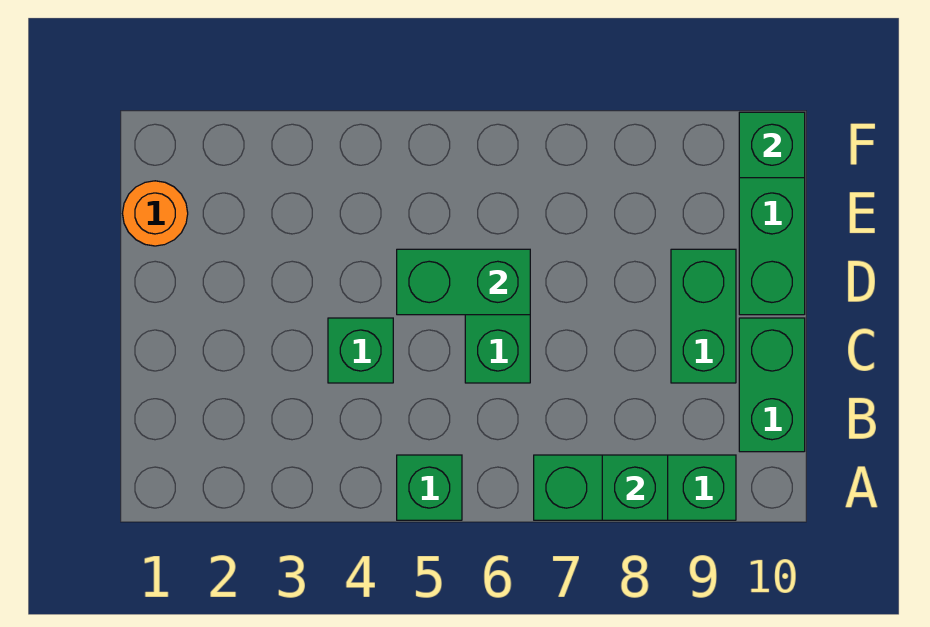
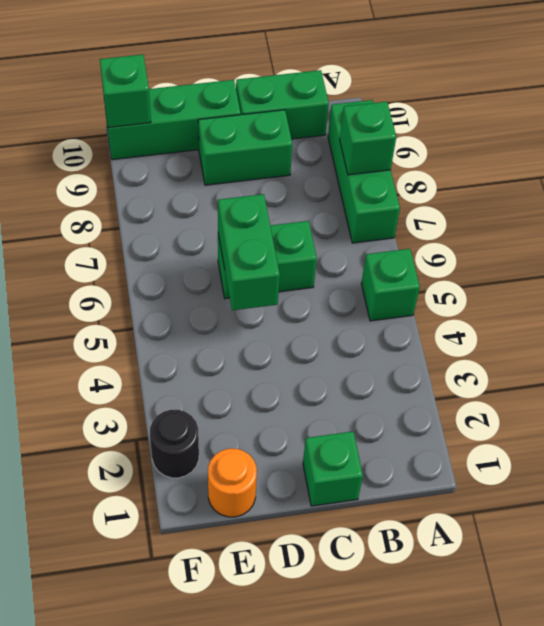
green 1x1 brick [328,318,393,383] -> green 1x1 brick moved to [303,431,363,506]
none -> black 1x1 round brick [150,410,199,478]

